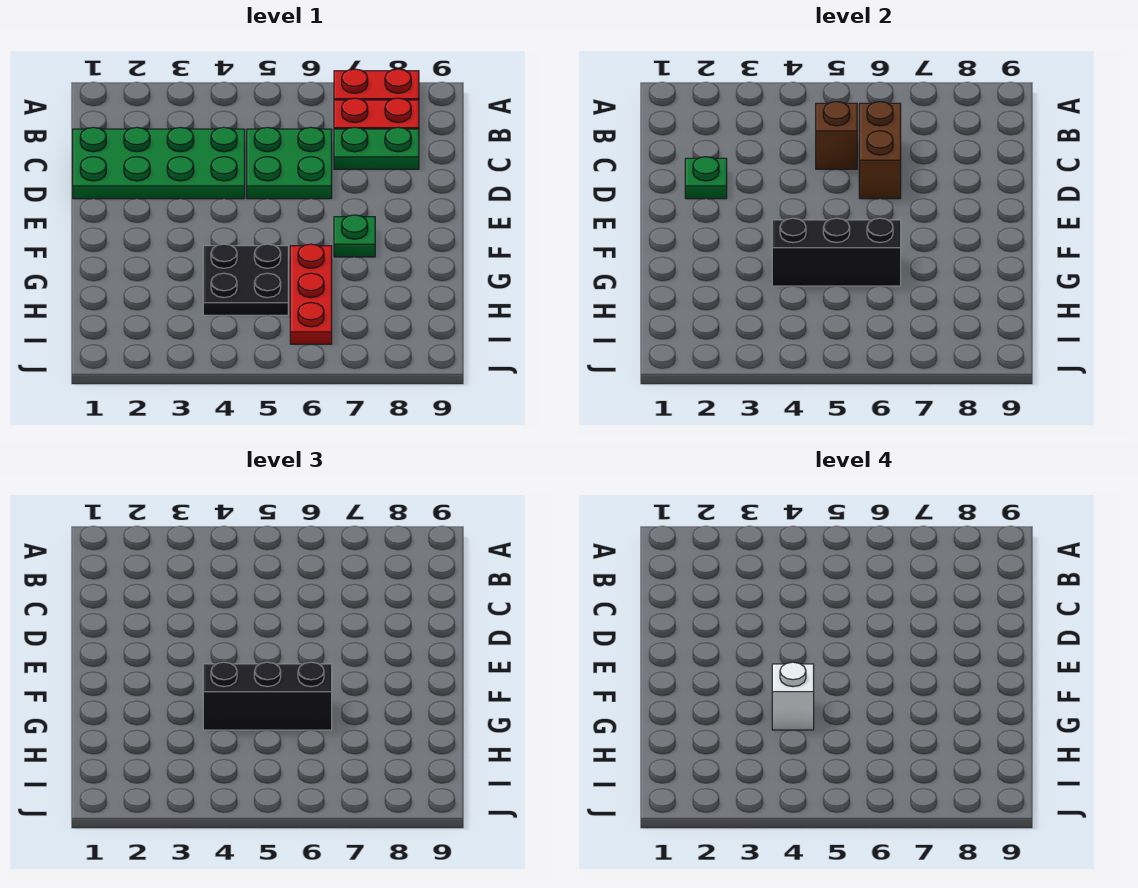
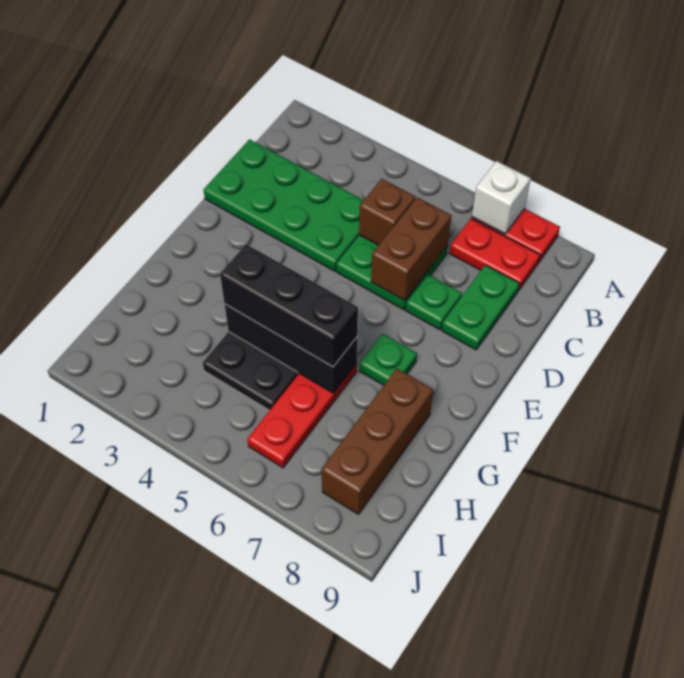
green 1x2 plate [334,127,419,169] -> green 1x2 plate turned to [442,265,520,350]
green 1x1 plate [685,157,727,199] -> green 1x1 plate moved to [406,275,462,330]
white 1x1 brick [772,662,814,730] -> white 1x1 brick moved to [472,161,531,234]
none -> brown 1x3 brick [321,369,433,514]

